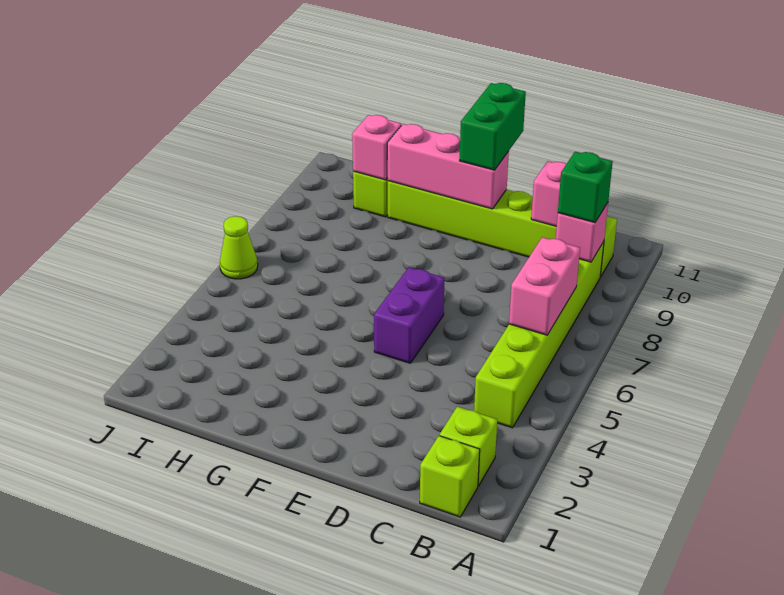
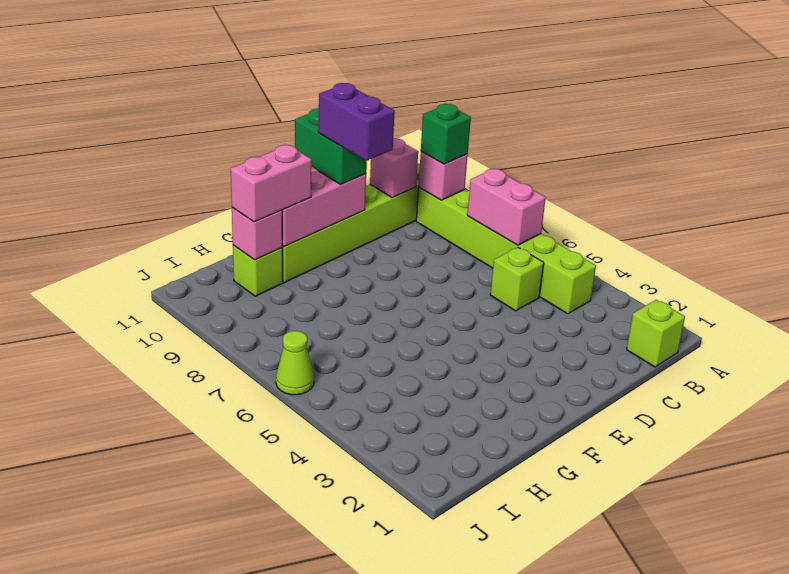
lime 1x1 brick [440,407,497,486] -> lime 1x1 brick moved to [490,247,544,311]
purple 1x2 brick [374,267,445,363] -> purple 1x2 brick moved to [318,83,395,161]
none -> pink 1x2 brick [231,145,312,222]

